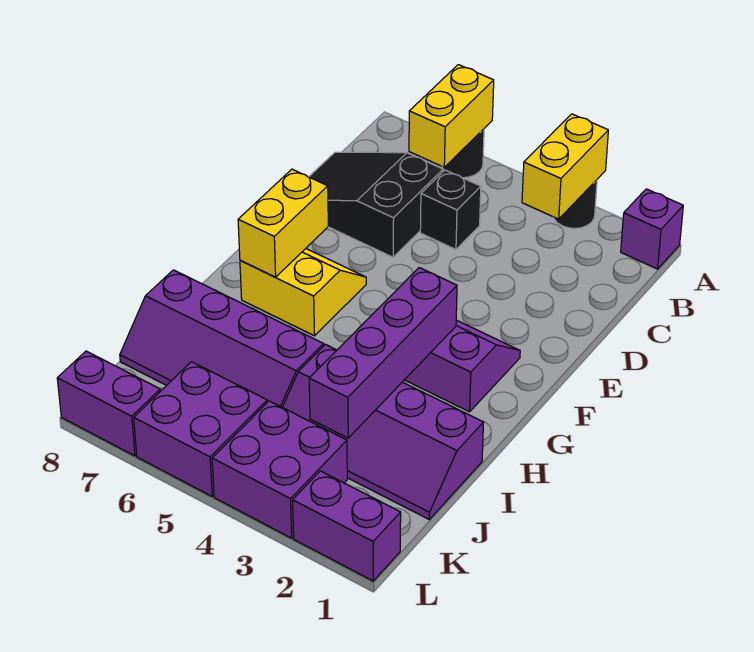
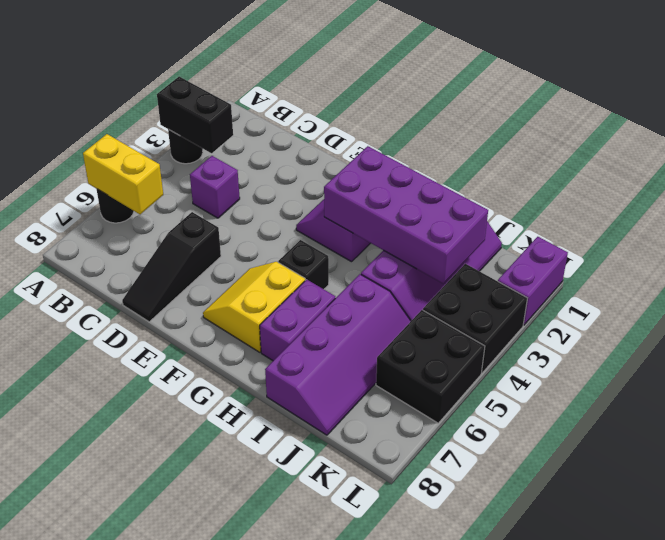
purple 1x1 brick [621,189,683,269] -> purple 1x1 brick moved to [190,156,240,218]
yellow 1x2 brick [522,114,608,219] -> black 1x2 brick [157,77,233,153]
black 1x1 brick [420,170,481,250] -> black 1x1 brick moved to [278,240,329,289]
black 2x3 slope [309,152,443,257] -> black 1x3 slope [122,212,221,322]
yellow 1x2 brick [238,169,328,277] -> none
purple 1x4 brick [309,268,457,438] -> purple 2x4 brick [324,146,488,284]
purple 2x2 brick [212,401,347,538] -> black 2x2 brick [423,264,527,373]
purple 2x2 brick [134,362,267,496] -> black 2x2 brick [376,310,485,423]
purple 1x2 brick [57,351,160,456] -> purple 1x2 brick moved to [260,280,335,361]

